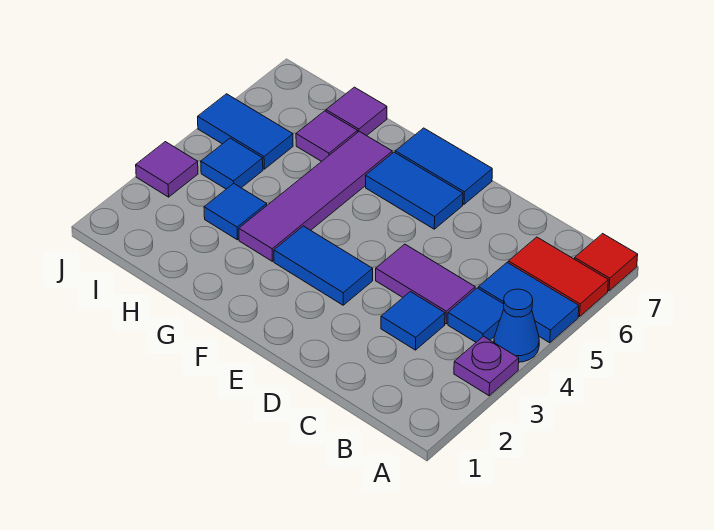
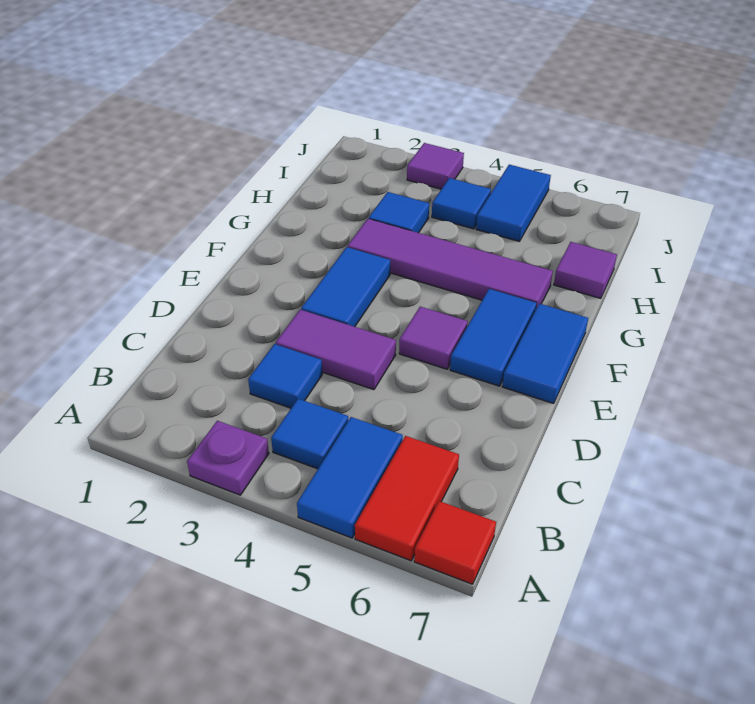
blue 1x1 cone [494,289,539,362] -> none
purple 1x2 tile [376,244,475,324] -> purple 1x2 tile turned to [276,310,396,390]
purple 1x1 tile [296,111,358,161] -> purple 1x1 tile moved to [399,307,468,369]

